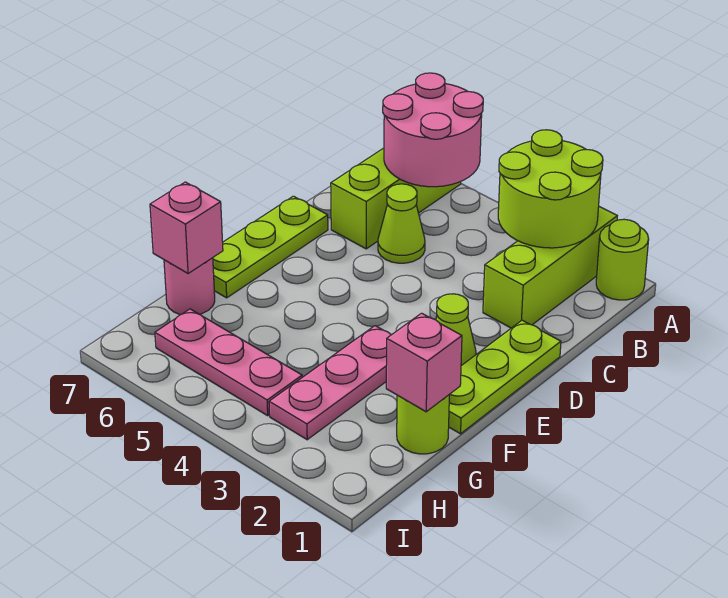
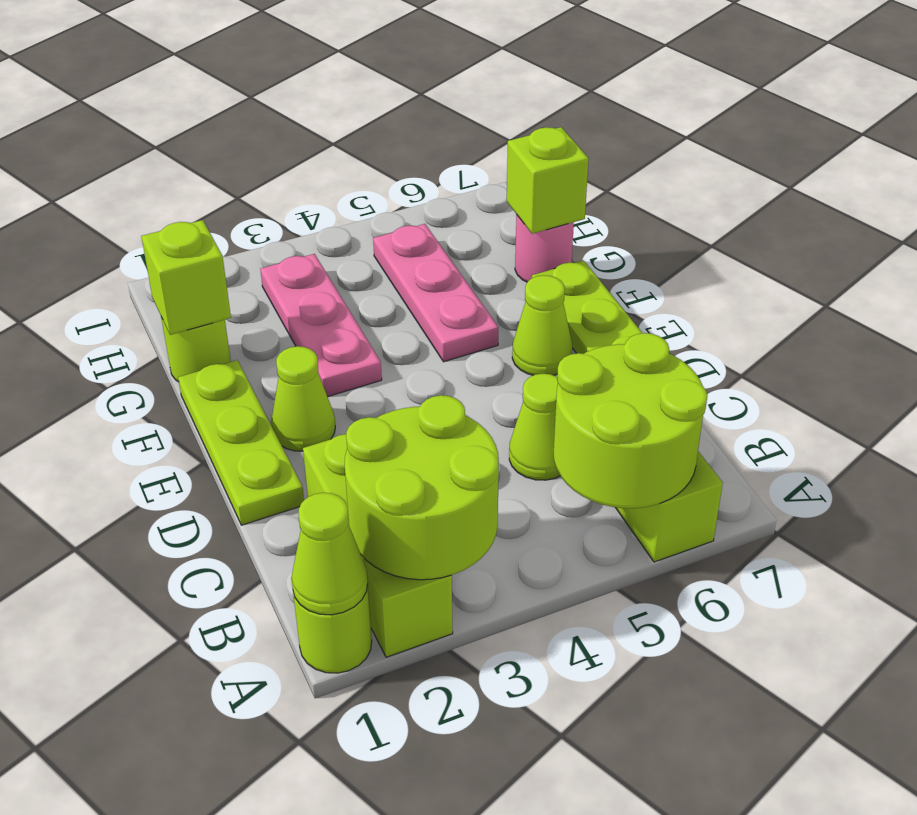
none -> lime 1x1 cone [291,493,368,615]
pink 2x2 round brick [383,73,483,187] -> lime 2x2 round brick [554,333,707,508]
none -> lime 1x1 cone [512,275,572,375]
pink 1x1 brick [386,313,462,412] -> lime 1x1 brick [141,220,231,335]
pink 1x1 brick [150,182,223,273] -> lime 1x1 brick [507,127,589,234]
pink 1x3 plate [155,309,302,416] -> pink 1x3 plate turned to [373,224,498,362]

